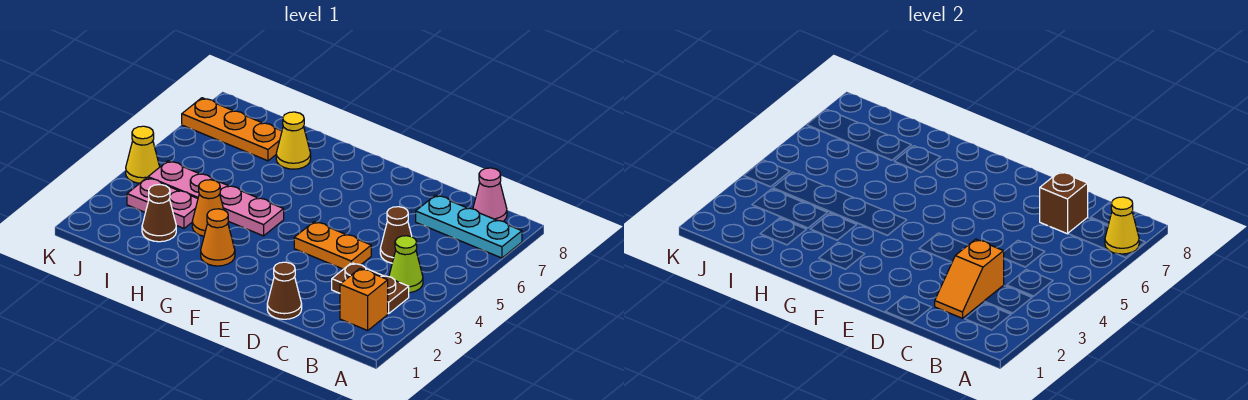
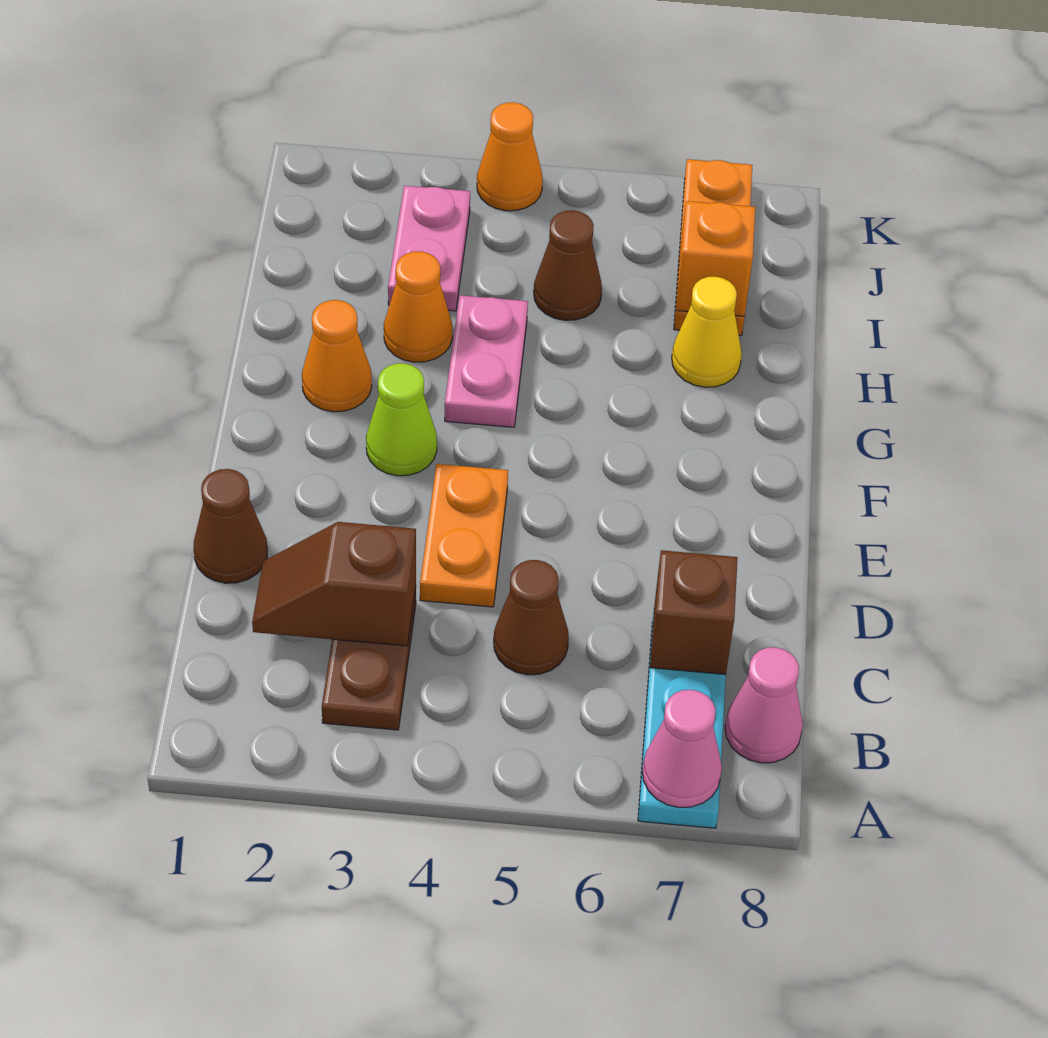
yellow 1x1 cone [1105,197,1139,254] -> pink 1x1 cone [642,690,722,808]
orange 1x1 brick [340,268,388,330] -> orange 1x1 brick moved to [676,201,755,316]
lime 1x1 cone [389,236,423,293] -> lime 1x1 cone moved to [366,363,437,476]
orange 1x2 slope [935,239,1004,318] -> brown 1x2 slope [252,522,416,646]
pink 1x4 plate [148,161,284,236] -> pink 1x2 plate [445,295,528,427]
brown 1x1 cone [142,185,176,242] -> brown 1x1 cone moved to [534,210,602,320]
yellow 1x1 cone [126,126,160,183] -> orange 1x1 cone [477,102,543,211]

